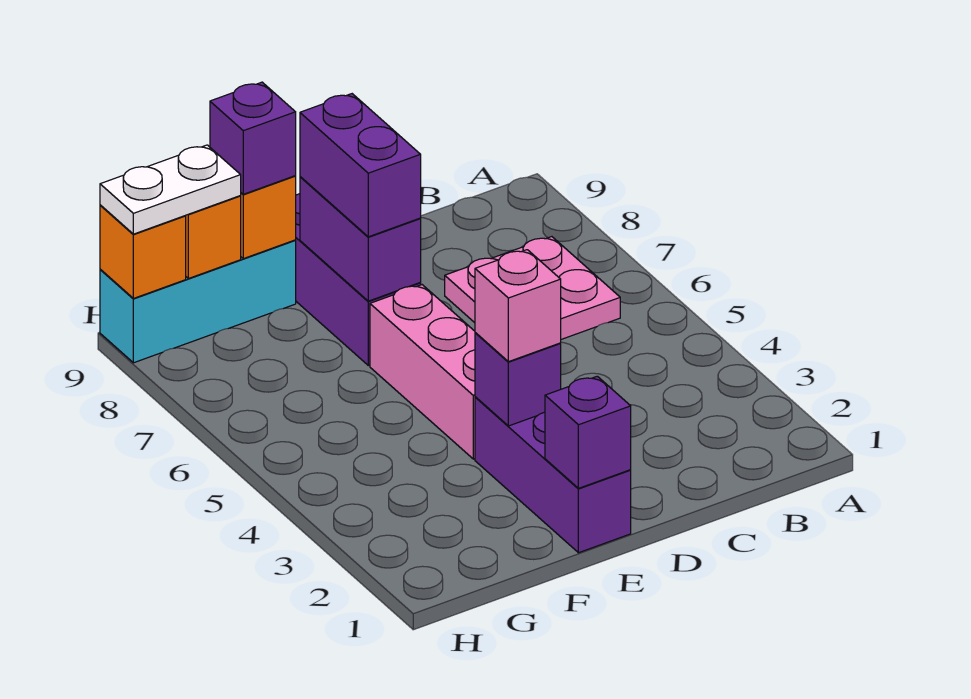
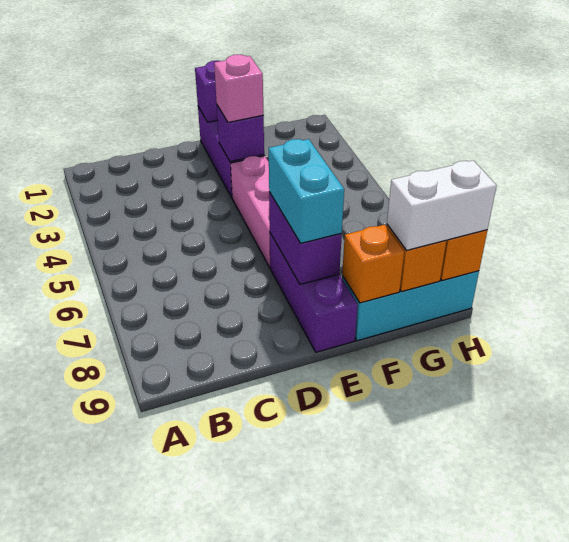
pink 2x2 plate [445,237,620,339] -> none
purple 1x2 brick [300,94,421,237] -> cyan 1x2 brick [269,139,344,243]
purple 1x1 brick [210,82,296,194] -> none
white 1x2 plate [100,145,241,234] -> white 1x2 brick [387,160,497,250]

